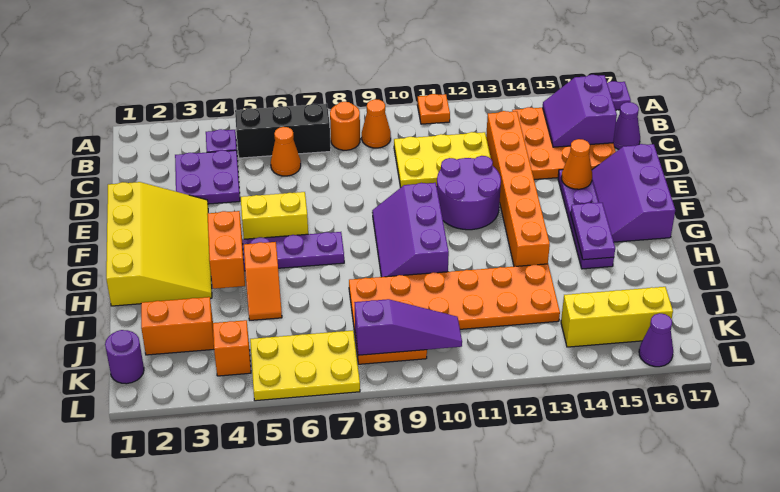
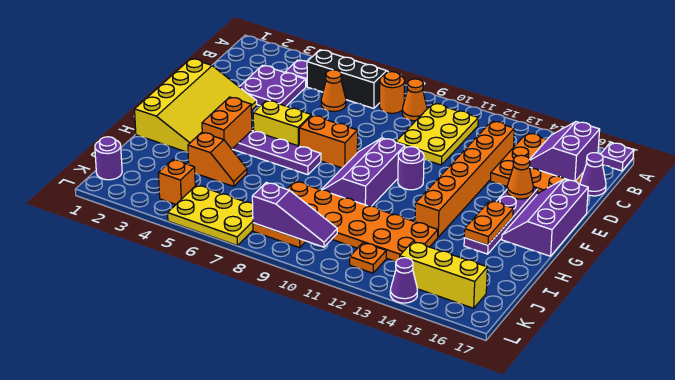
orange 1x1 plate [417,94,450,124] -> orange 1x1 plate moved to [350,243,386,273]
yellow 2x3 plate [394,132,491,187] -> yellow 2x3 plate turned to [396,103,478,165]
purple 2x2 round brick [437,156,501,230] -> purple 1x1 round brick [398,147,424,190]
purple 1x2 plate [571,203,615,260] -> orange 1x2 plate [464,201,513,245]
orange 1x2 slope [244,242,282,320] -> orange 1x2 slope turned to [188,132,247,186]
orange 1x2 brick [141,297,214,355] -> orange 1x2 brick moved to [299,115,358,168]
purple 1x1 cone [639,313,673,367] -> purple 1x1 cone moved to [390,258,417,303]

